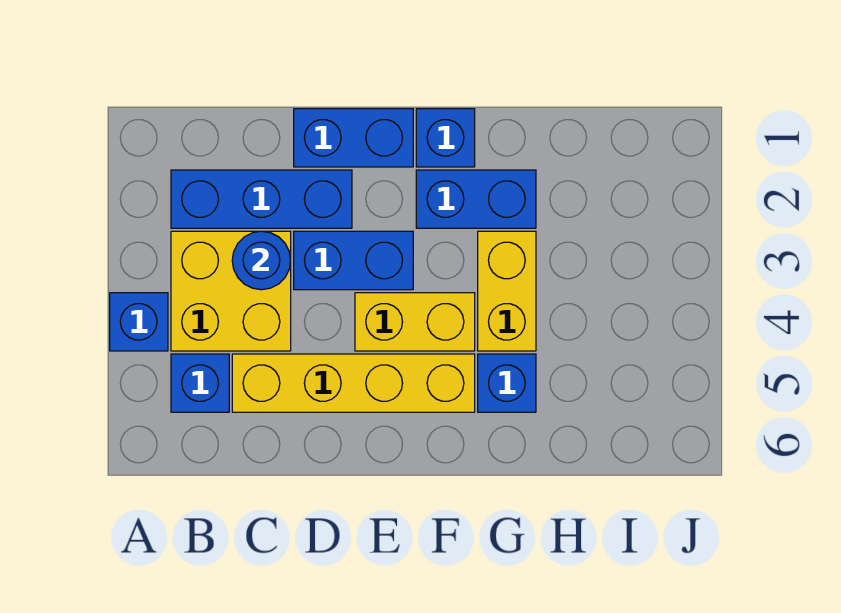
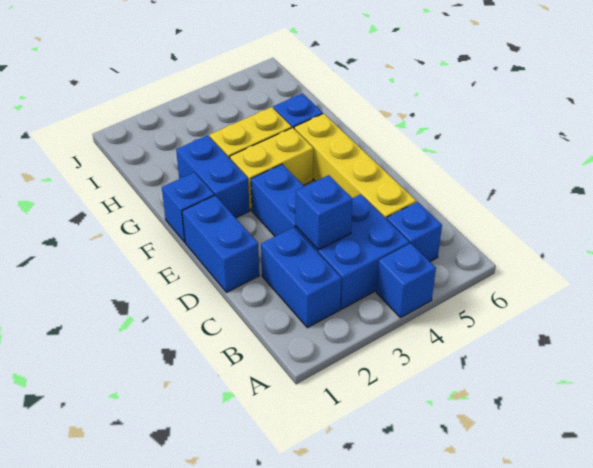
blue 1x3 brick [171,170,352,228] -> blue 1x2 brick [261,227,341,328]
yellow 2x2 brick [171,231,291,351] -> blue 2x2 brick [296,194,409,309]
blue 1x1 round brick [232,231,291,290] -> blue 1x1 brick [296,175,353,250]
yellow 1x2 brick [355,293,475,351] -> yellow 1x2 brick turned to [230,128,313,210]

